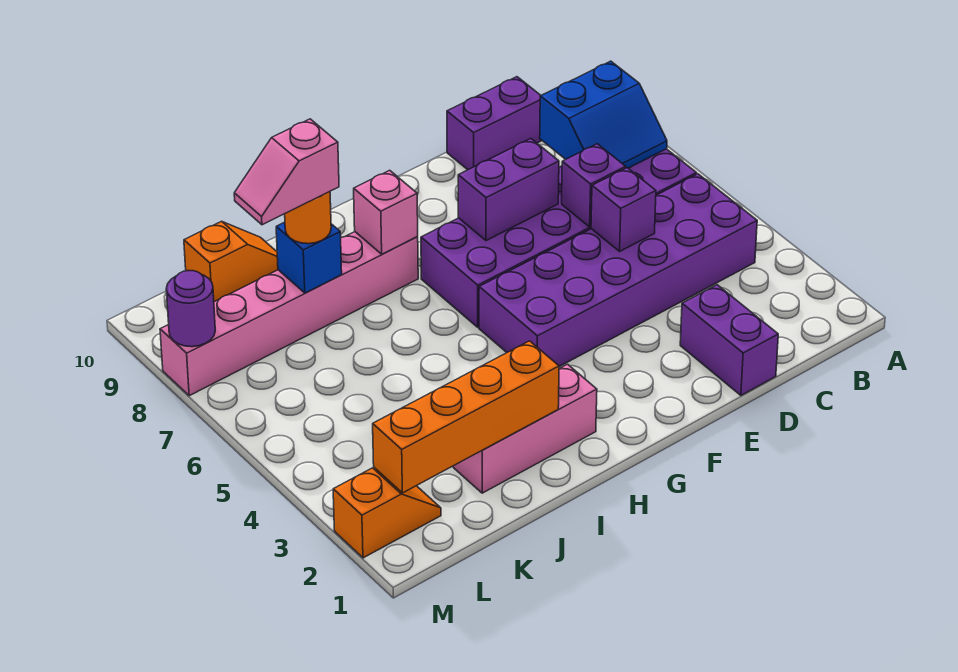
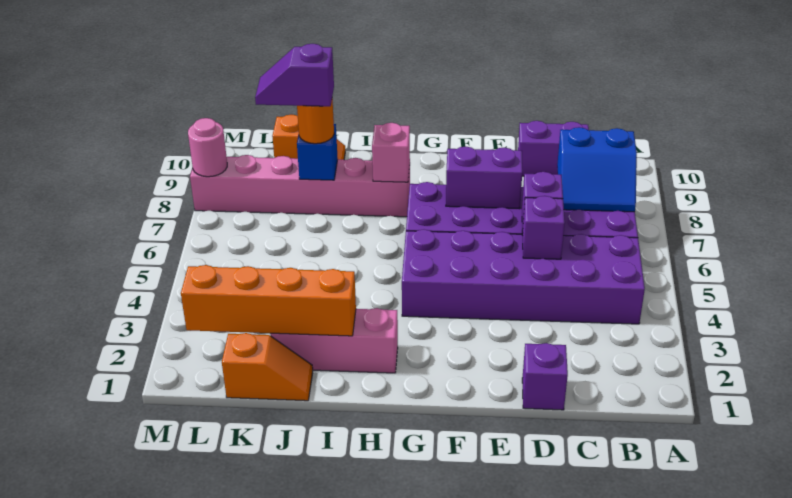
purple 1x2 brick [680,285,778,395] -> purple 1x1 brick [522,343,568,410]
pink 1x2 slope [234,119,339,225] -> purple 1x2 slope [255,44,334,106]
orange 1x2 slope [333,468,441,558] -> orange 1x2 slope moved to [222,333,313,401]
purple 1x1 round brick [166,271,215,347] -> pink 1x1 round brick [188,118,227,177]

